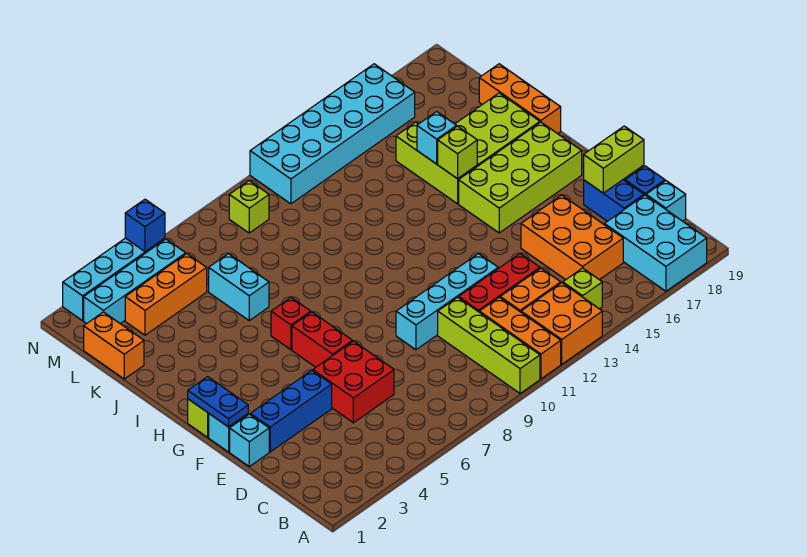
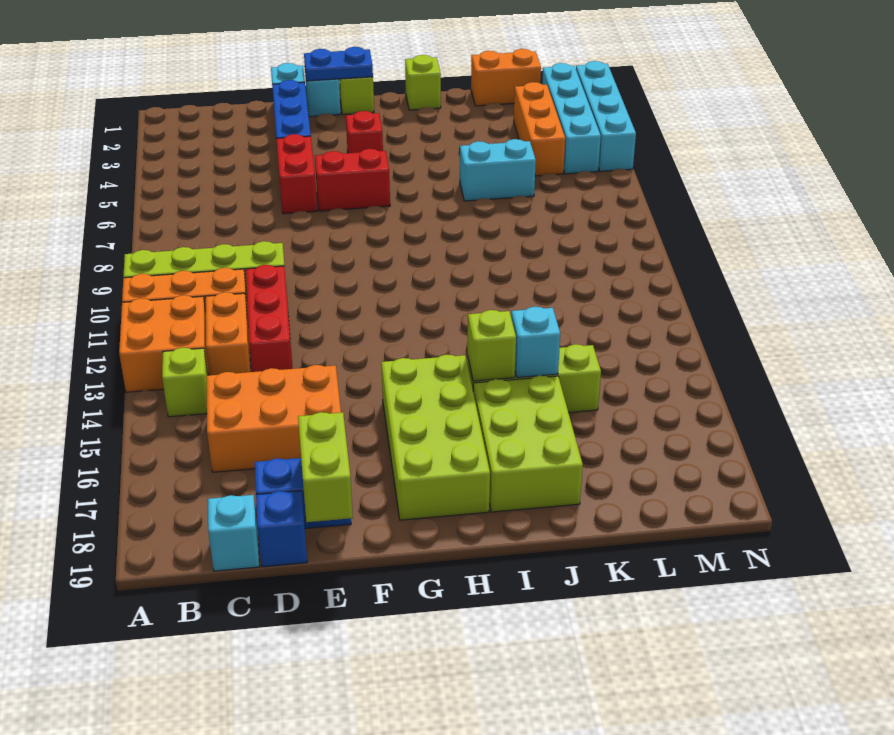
cyan 2x3 brick [604,195,707,291] -> none
red 2x2 brick [313,341,394,423] -> red 1x2 brick [277,134,317,214]
cyan 1x4 brick [396,254,498,350] -> none
red 1x1 brick [271,298,311,350] -> red 1x1 brick moved to [346,111,383,153]
orange 1x3 brick [479,64,561,134] -> none
lime 1x1 brick [229,181,269,233] -> lime 1x1 brick moved to [405,55,441,110]
cyan 2x6 brick [250,64,415,204] -> none
blue 1x1 brick [125,199,165,252] -> none

